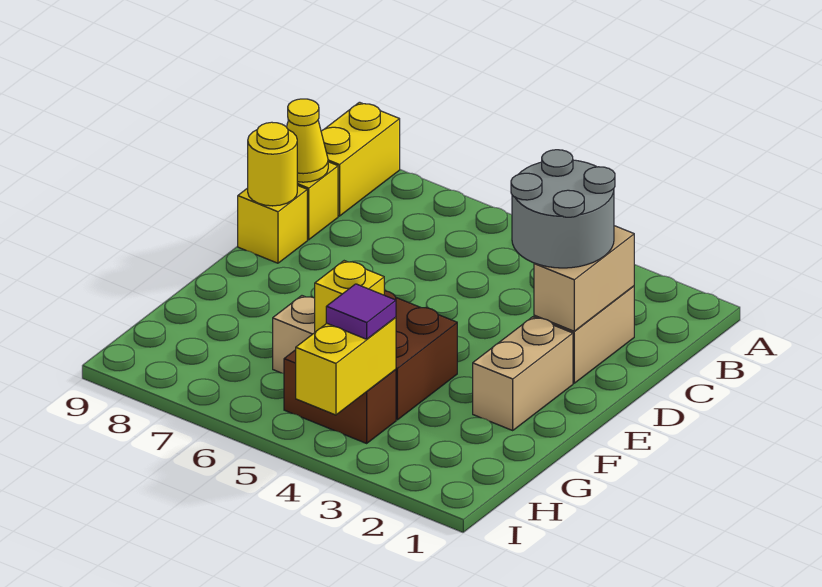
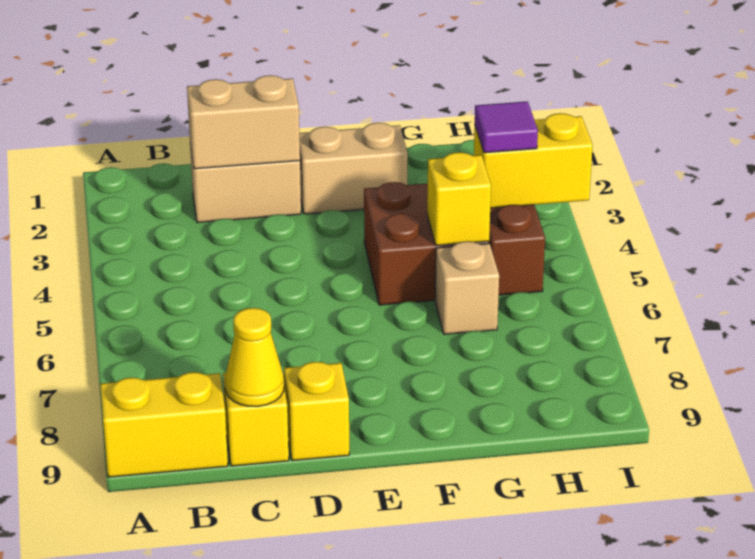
grey 2x2 round brick [511,150,615,268] -> none
yellow 1x1 round brick [248,122,297,206] -> none

